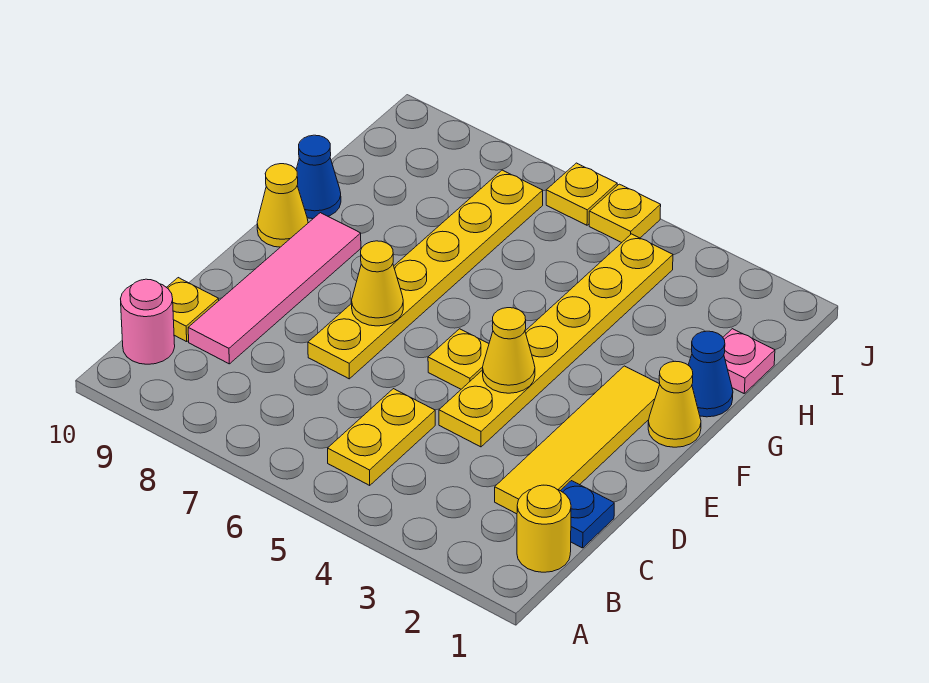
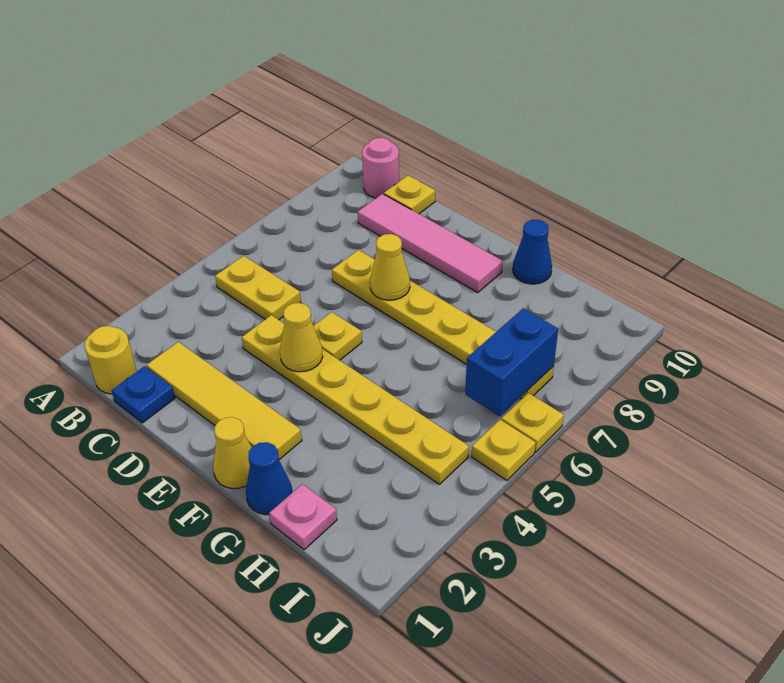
yellow 1x1 cone [257,164,308,247] -> none
none -> blue 1x2 brick [465,308,558,416]

